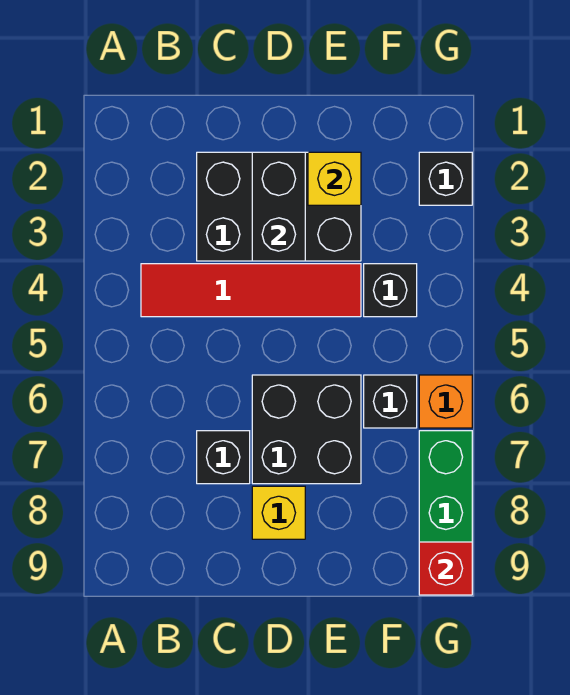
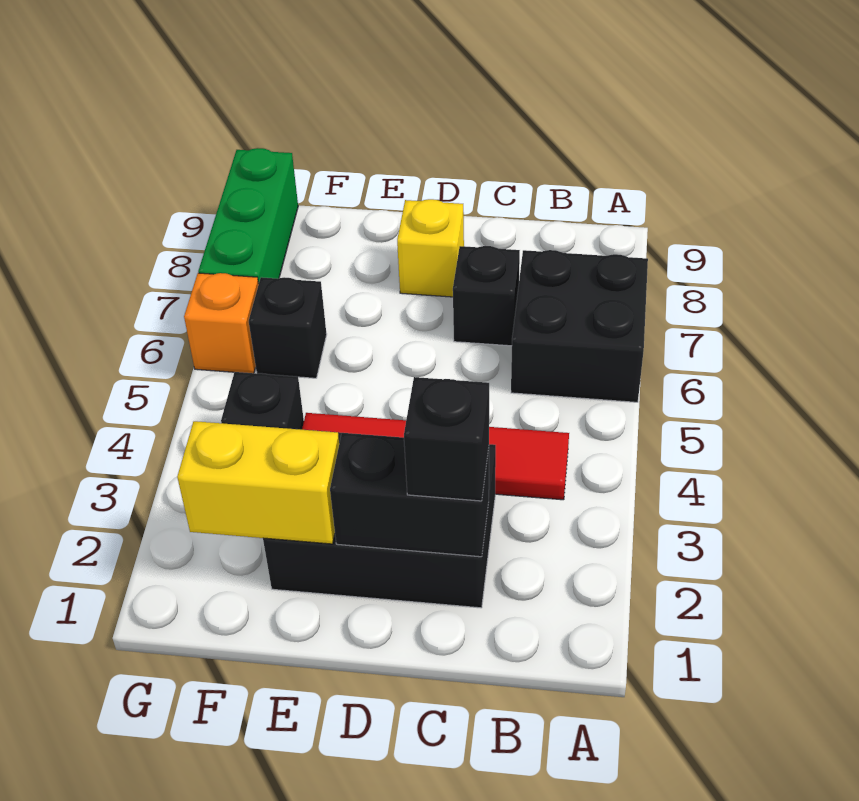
black 1x2 brick [252,152,305,261] -> black 1x2 brick turned to [330,433,489,557]
black 2x2 brick [252,375,361,484] -> black 2x2 brick moved to [511,250,648,402]
yellow 1x1 brick [308,152,361,205] -> yellow 1x2 brick [177,421,339,544]
black 1x1 brick [419,152,472,205] -> black 1x1 brick moved to [404,377,489,501]
red 1x1 brick [419,542,472,595] -> none

